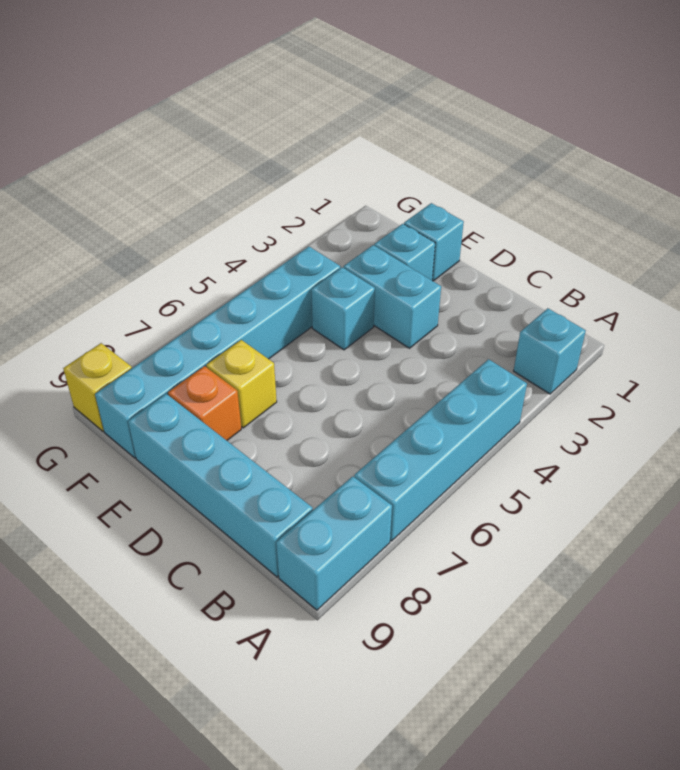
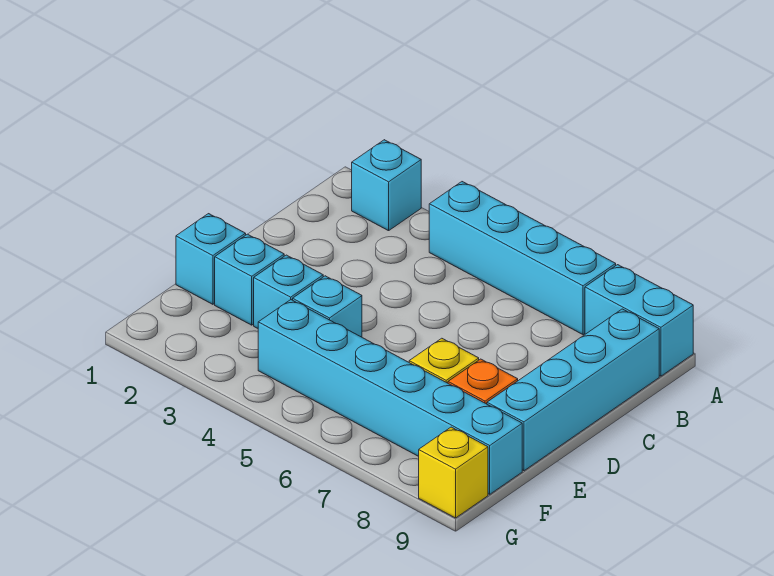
cyan 1x2 brick [344,245,441,348] -> cyan 1x1 brick [254,255,323,328]

